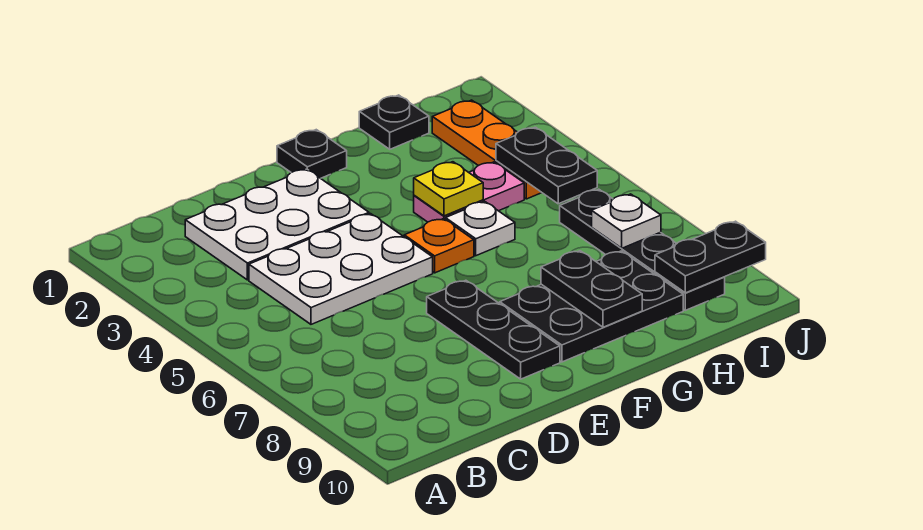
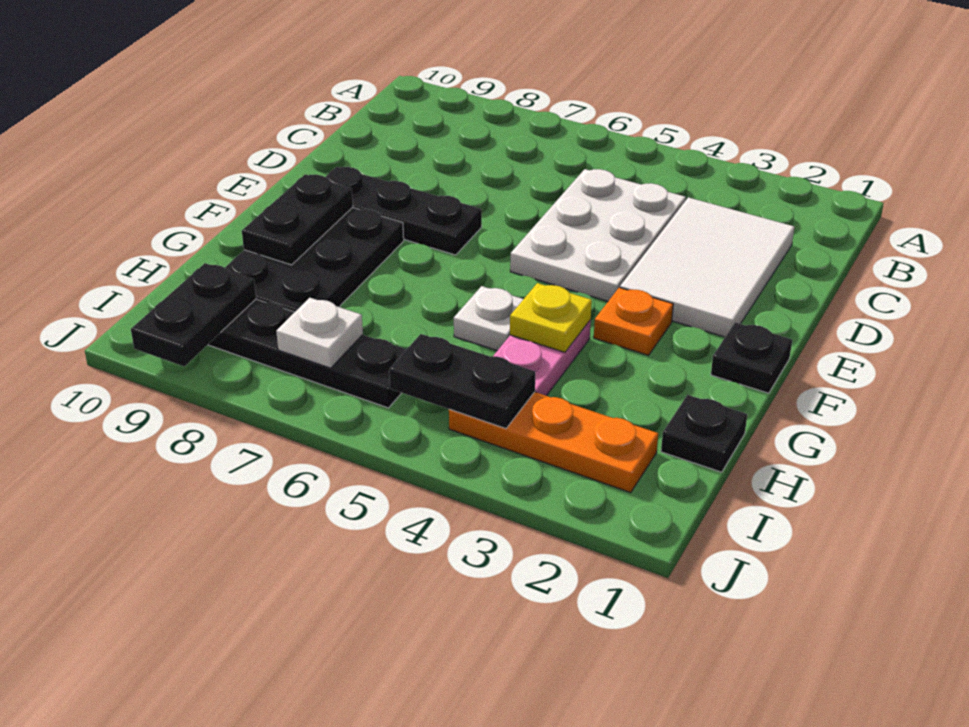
white 2x3 plate [185,169,369,280] -> white 2x3 tile [620,197,794,337]
orange 1x1 plate [404,219,474,273] -> orange 1x1 plate moved to [594,288,673,355]
black 1x2 plate [541,251,642,327] -> black 1x2 plate turned to [242,174,353,265]

